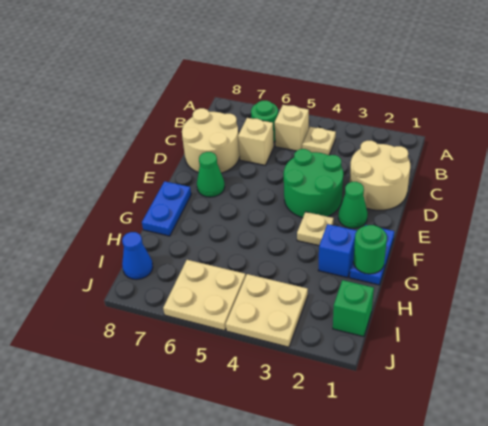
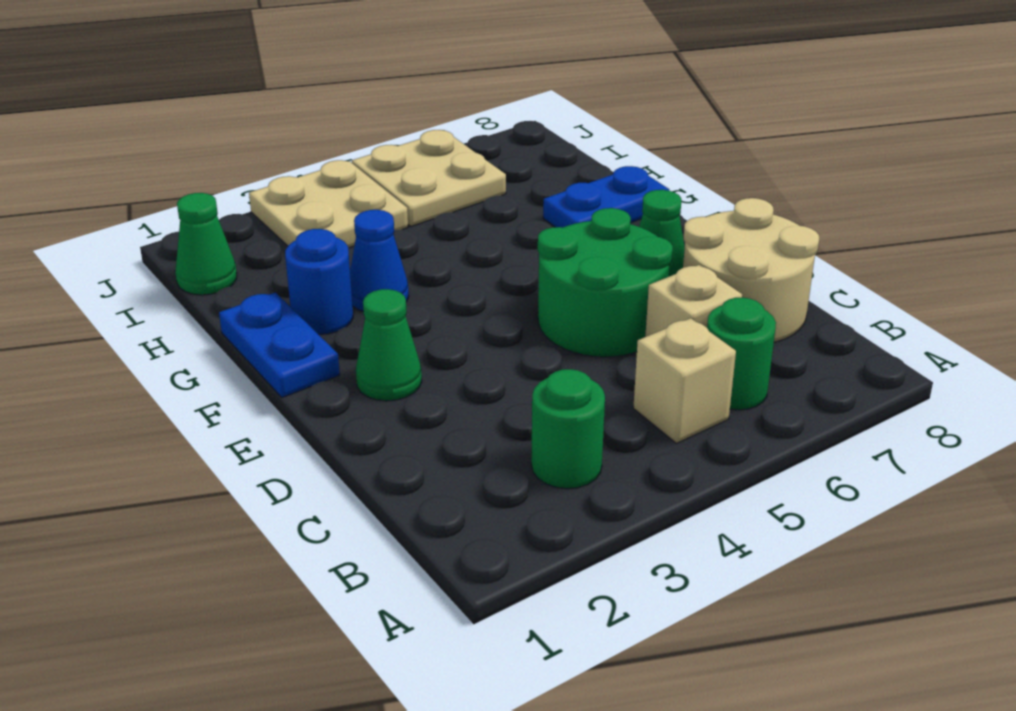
tan 1x1 plate [302,127,336,155] -> none
tan 2x2 round brick [350,141,410,210] -> none
green 2x2 round brick [284,149,343,218] -> green 2x2 round brick moved to [538,208,673,357]
tan 1x1 plate [297,212,334,246] -> none
blue 1x2 plate [142,181,191,236] -> blue 1x2 plate turned to [543,166,669,228]
green 1x1 round brick [353,225,387,274] -> green 1x1 round brick moved to [531,369,605,489]
blue 1x1 brick [318,224,357,278] -> blue 1x1 round brick [285,229,353,335]
green 1x1 brick [333,280,374,337] -> green 1x1 cone [175,193,237,295]
blue 1x1 cone [122,232,153,280] -> blue 1x1 cone moved to [350,210,409,312]

